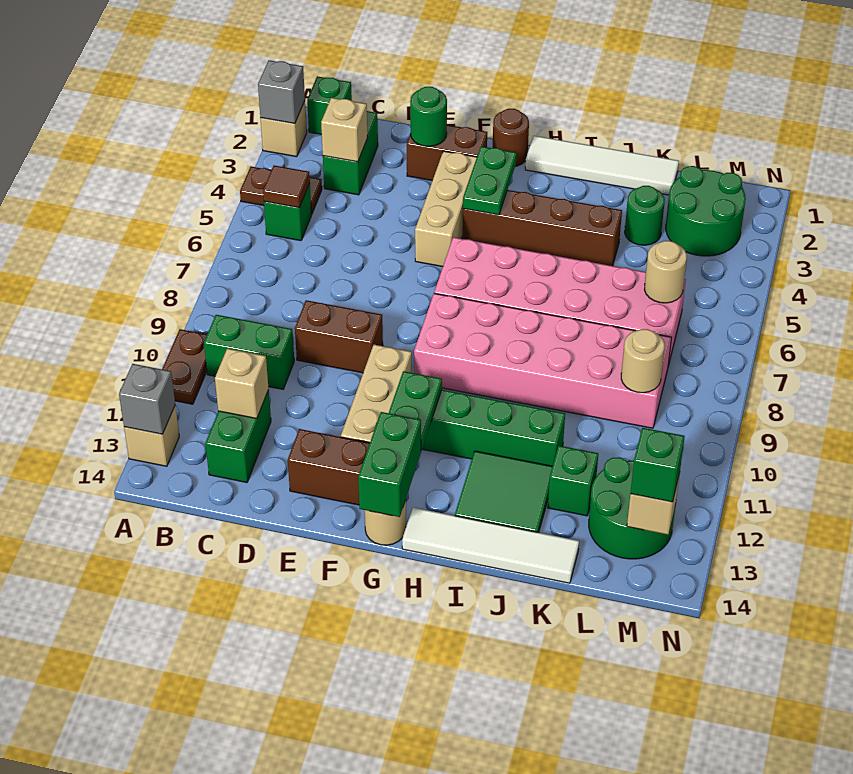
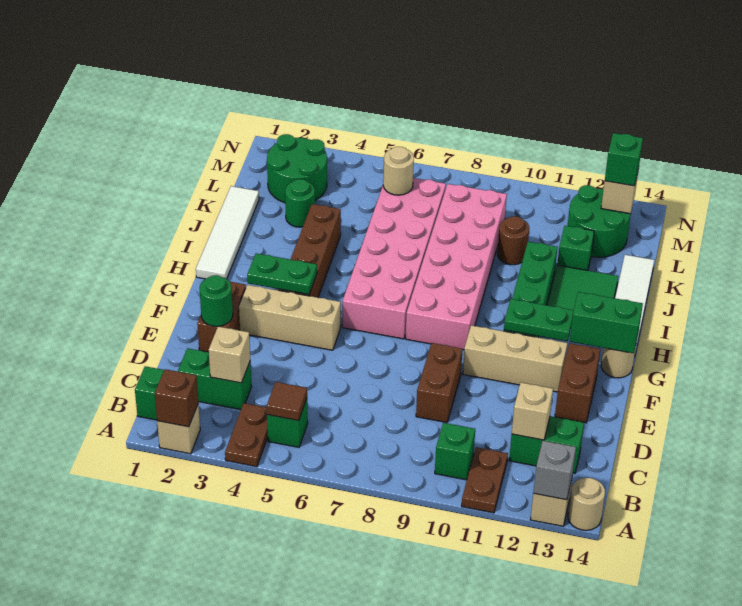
grey 1x1 brick [258,60,305,124] -> brown 1x1 brick [155,369,198,427]
brown 1x2 plate [162,329,207,404] -> brown 1x2 plate turned to [462,447,508,513]
green 1x2 brick [204,315,294,389] -> green 1x1 brick [435,423,475,480]
brown 1x1 round brick [493,109,529,166] -> brown 1x1 round brick moved to [497,216,529,265]
tan 1x1 round brick [621,329,665,393] -> tan 1x1 round brick moved to [568,478,605,530]

